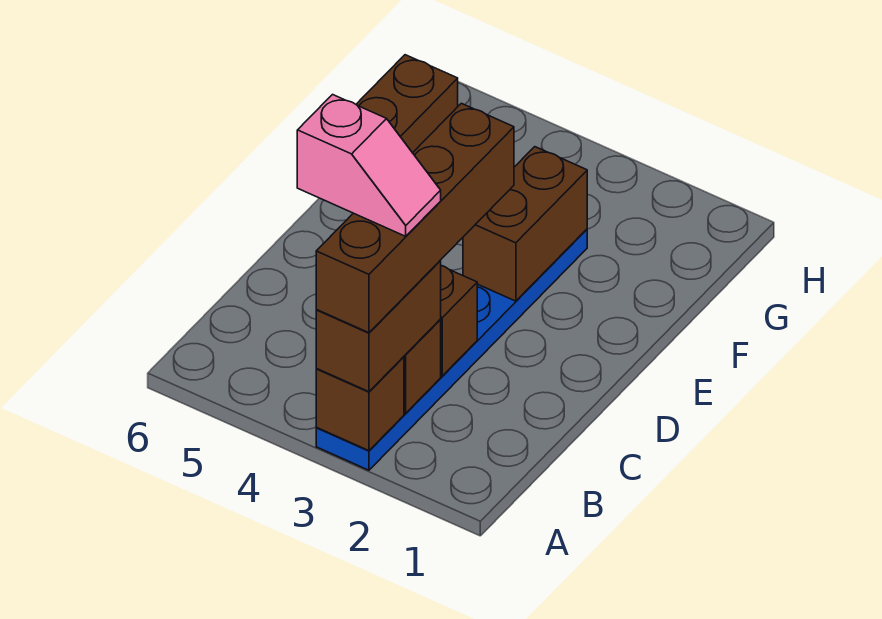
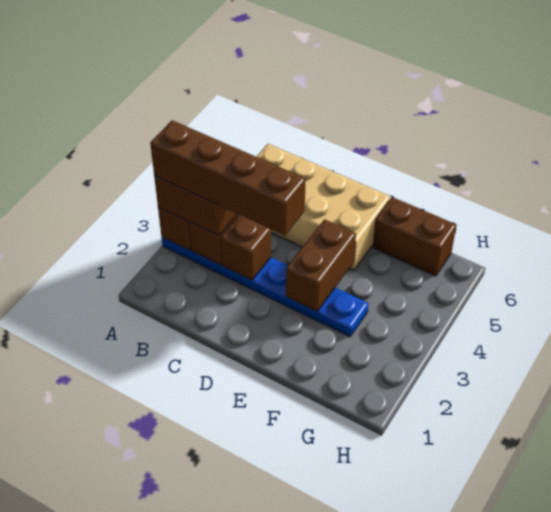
pink 1x2 slope [297,95,441,236] -> none
none -> tan 2x4 brick [256,144,390,270]
brown 1x2 brick [463,147,587,301] -> brown 1x2 brick turned to [286,219,356,311]

